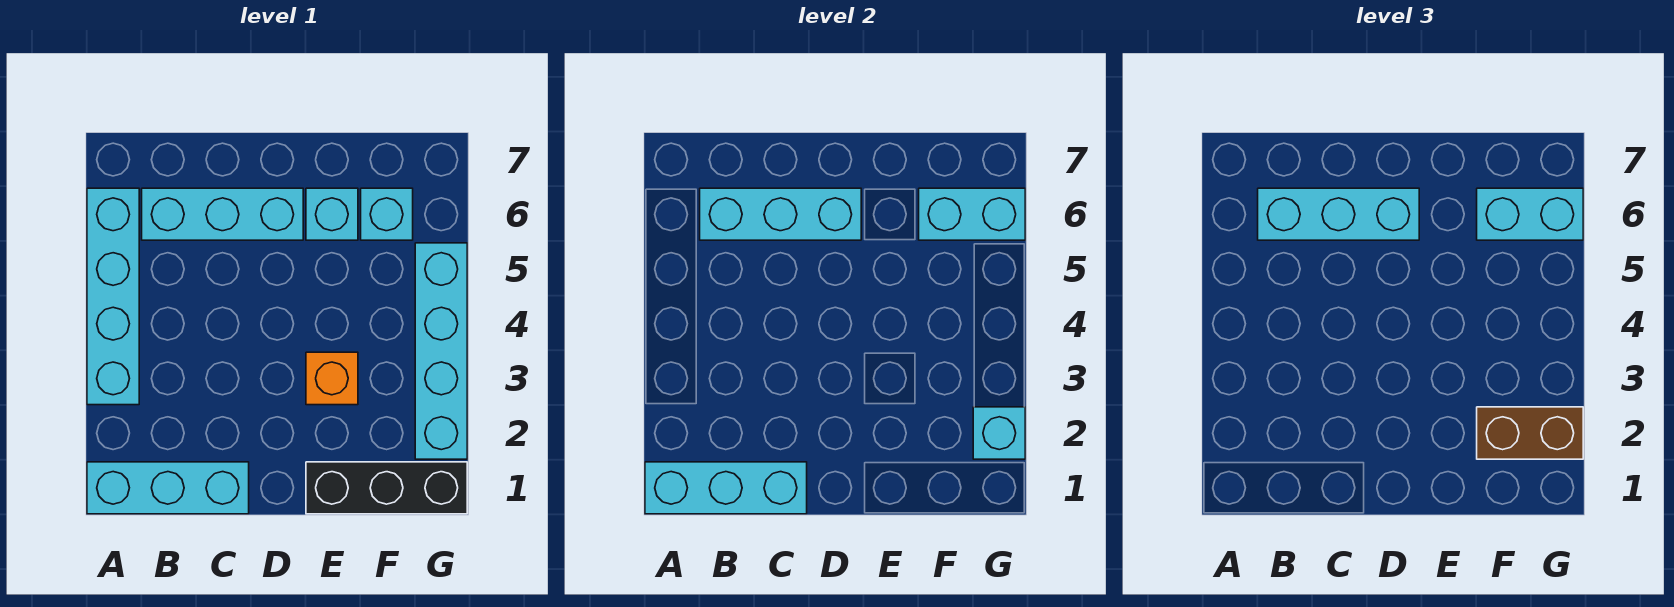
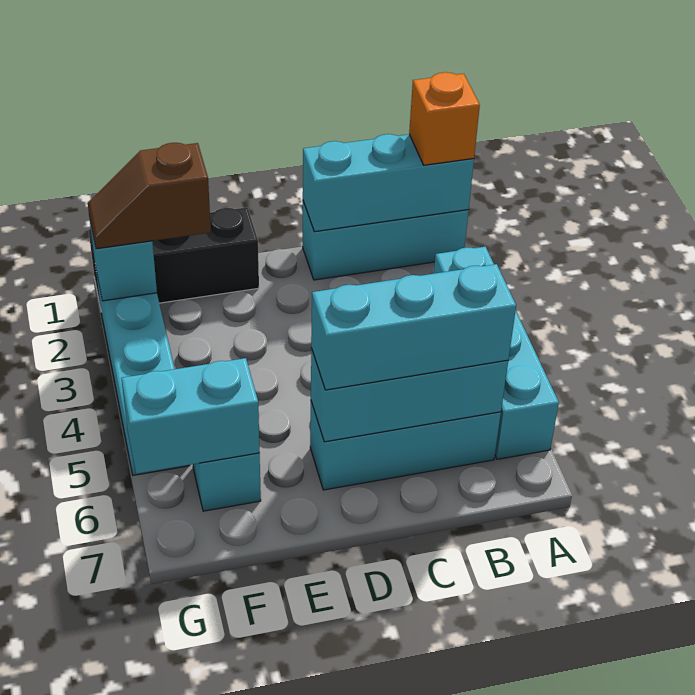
orange 1x1 brick [306,352,358,405] -> orange 1x1 brick moved to [409,72,480,165]
cyan 1x1 brick [306,188,358,240] -> none
brown 1x2 brick [1477,407,1583,459] -> brown 1x2 slope [88,143,211,249]
cyan 1x2 brick [1477,188,1583,240] -> none

